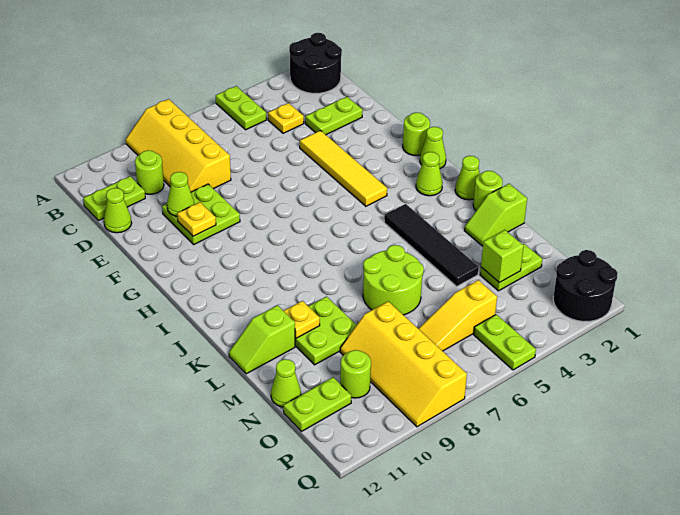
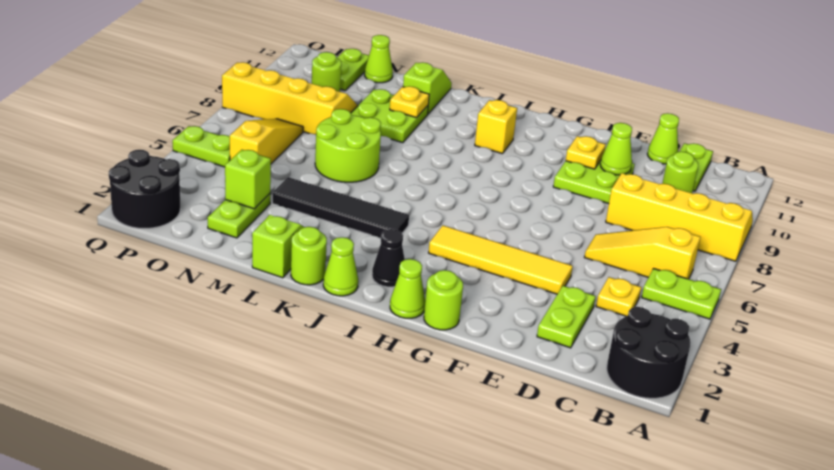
none -> yellow 1x3 slope [584,227,700,279]
lime 1x1 cone [416,152,443,196] -> black 1x1 cone [372,229,405,287]
none -> yellow 1x1 brick [475,100,517,154]

